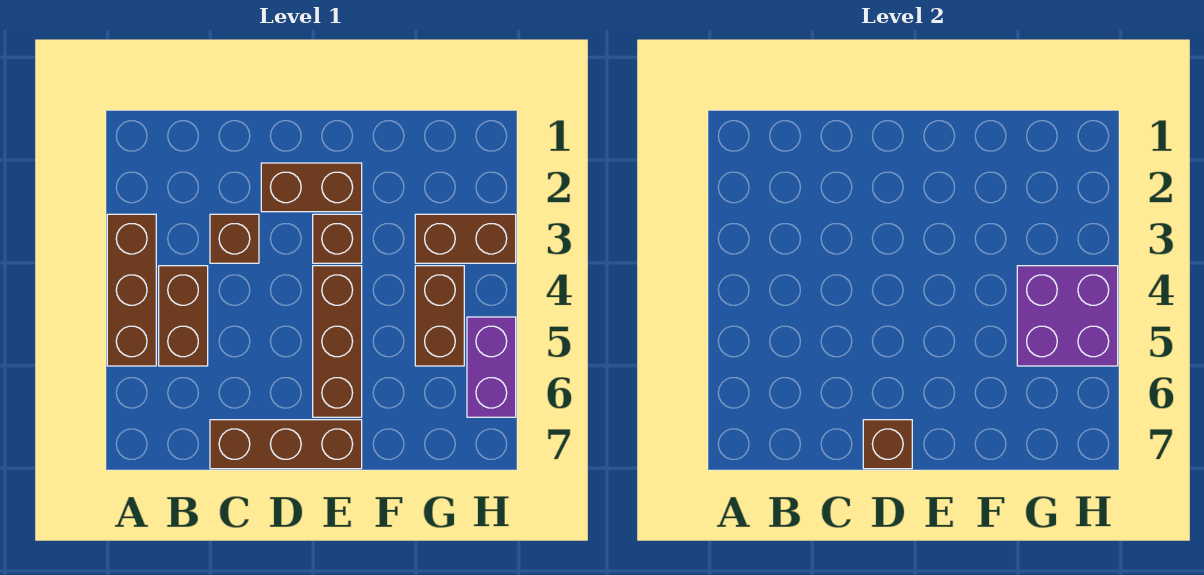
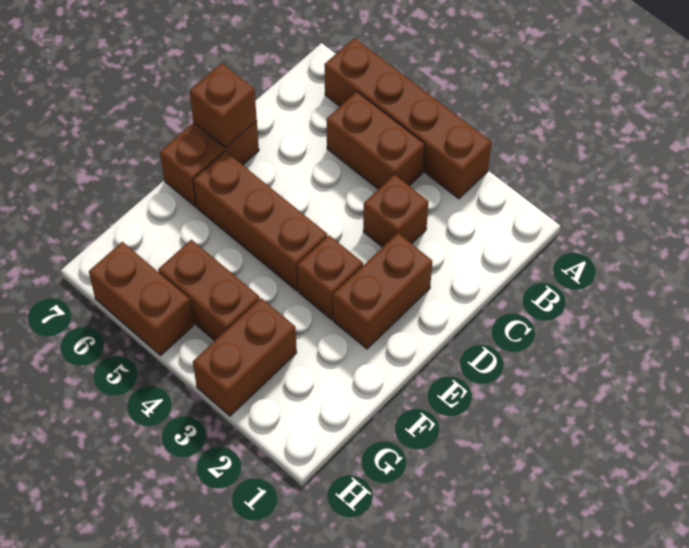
brown 1x3 brick [107,214,156,366] -> brown 1x4 brick [324,38,491,199]
brown 1x3 brick [210,420,362,469] -> brown 1x2 brick [160,121,259,207]
purple 2x2 brick [1017,266,1118,366] -> none
purple 1x2 brick [467,317,516,417] -> brown 1x2 brick [89,242,193,355]

